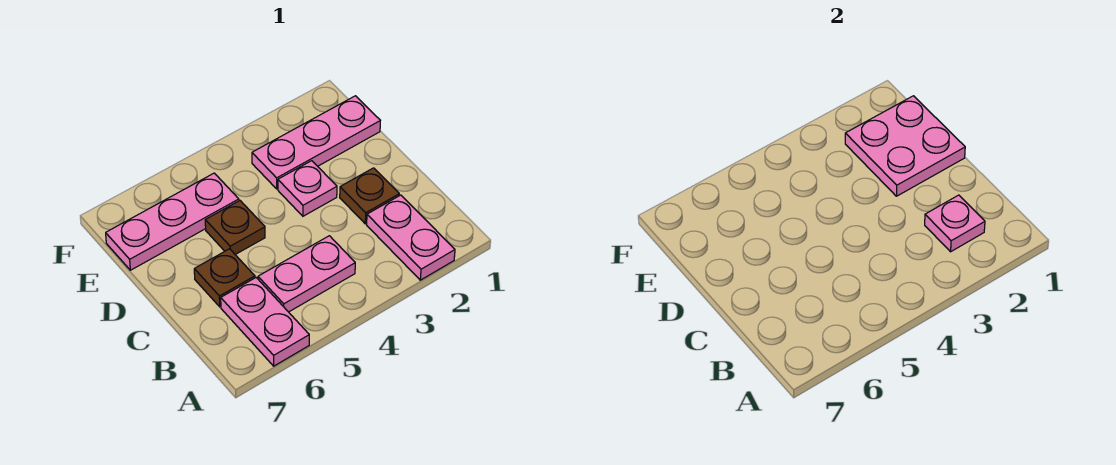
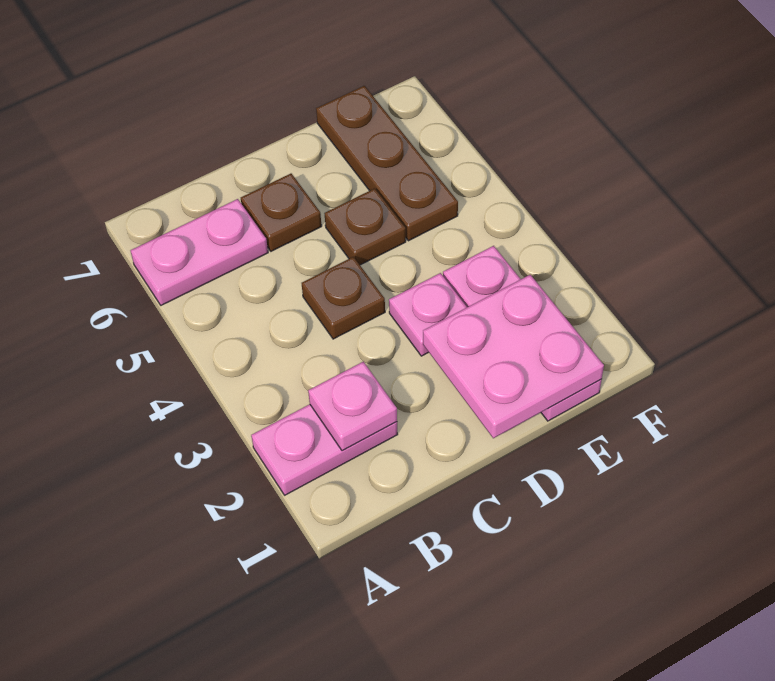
pink 1x2 plate [258,236,355,312] -> none
brown 1x1 plate [340,168,399,224] -> brown 1x1 plate moved to [302,257,385,339]
pink 1x3 plate [106,173,239,270] -> brown 1x3 plate [316,86,458,241]

